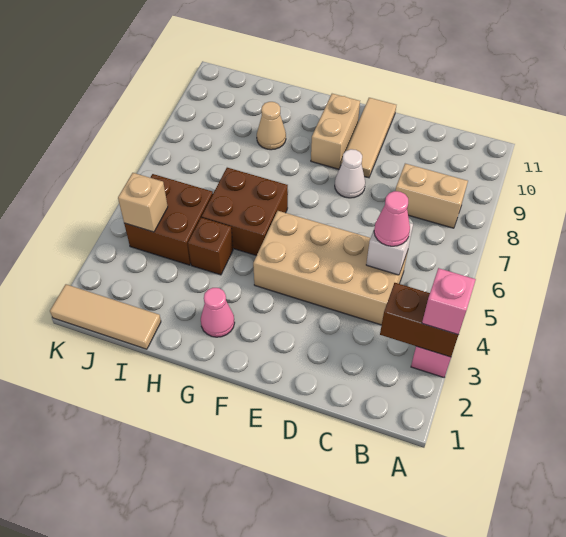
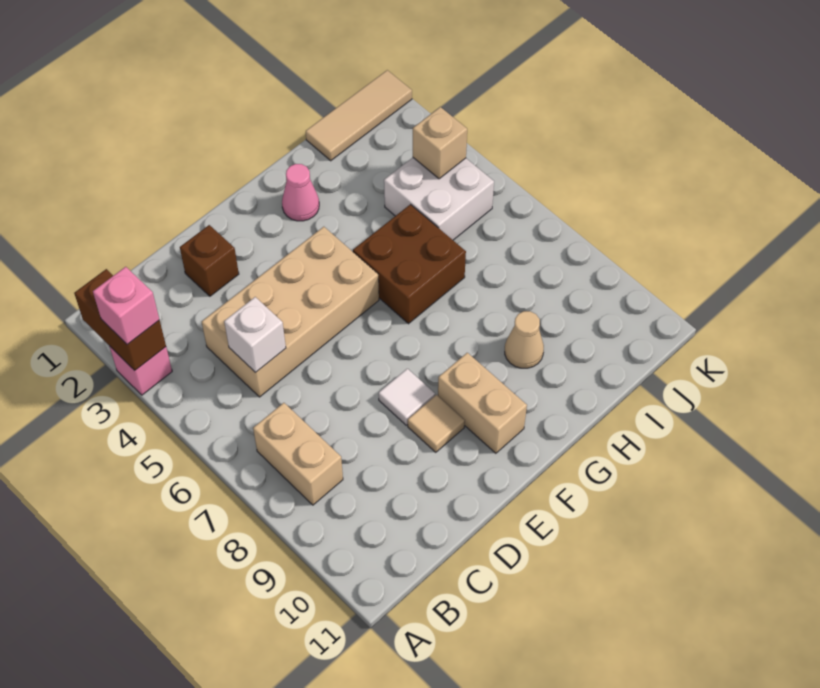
brown 1x2 brick [380,283,458,357] -> brown 1x2 brick turned to [74,269,166,370]
tan 1x2 brick [396,164,468,228] -> tan 1x2 brick turned to [253,403,343,505]
pink 1x1 cone [374,191,410,246] -> none
white 1x1 cone [335,149,365,198] -> white 1x1 tile [379,369,435,425]
tan 1x3 tile [341,98,396,178] -> tan 1x1 tile [408,395,465,452]
brown 1x1 brick [188,218,233,275] -> brown 1x1 brick moved to [180,225,239,296]
brown 2x2 brick [124,174,213,265] -> white 2x2 brick [384,158,494,240]

